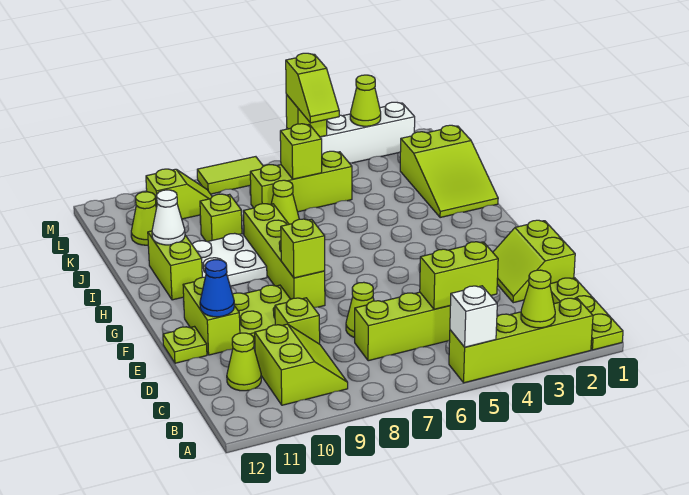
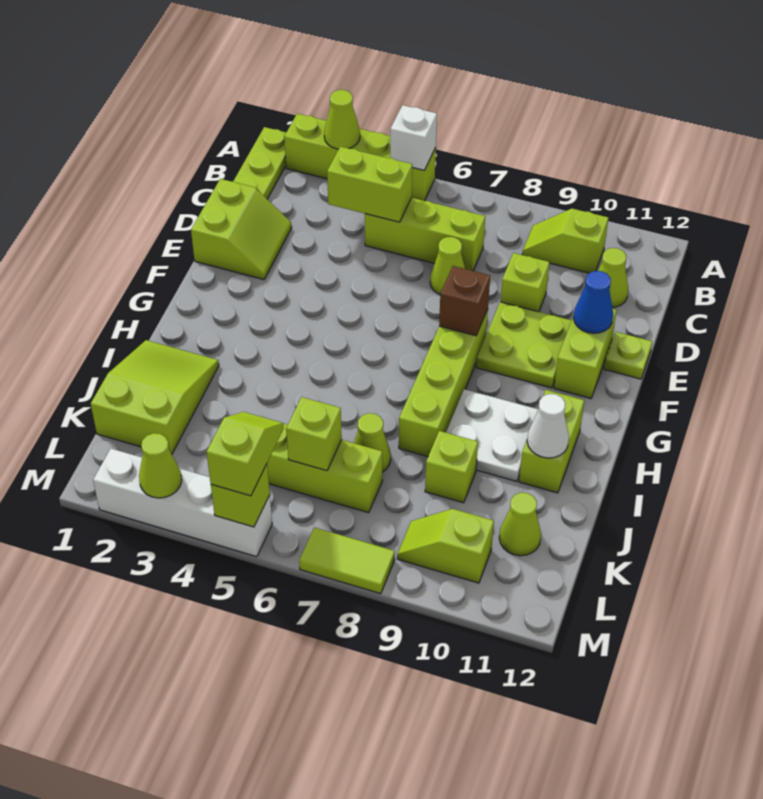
lime 2x2 slope [255,324,348,405] -> lime 1x2 slope [522,209,608,273]
lime 1x1 brick [281,219,325,278] -> brown 1x1 brick [439,266,490,336]

